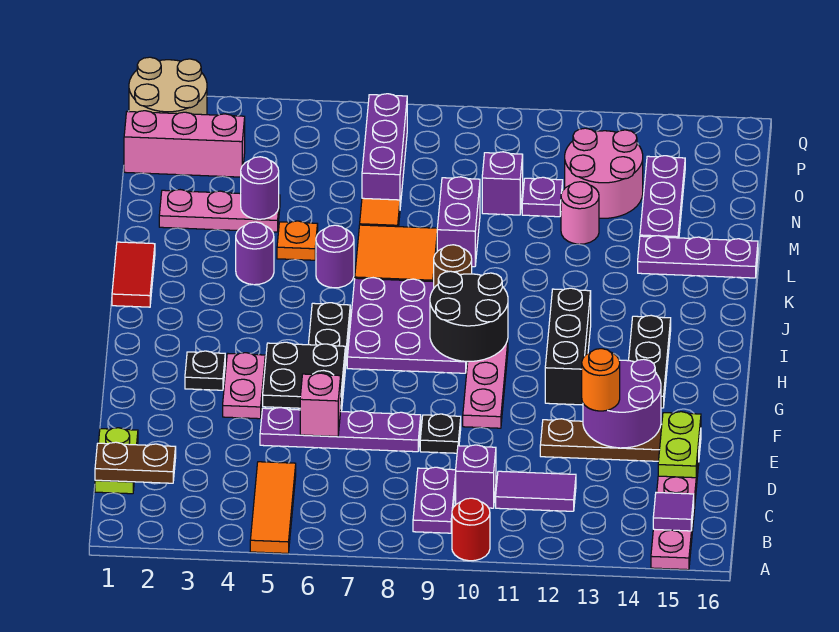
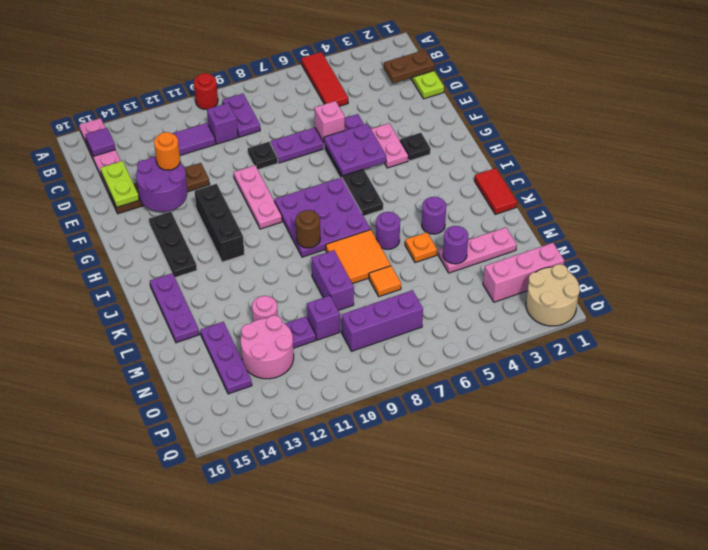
orange 1x3 tile [250,462,296,553] -> red 1x3 tile [301,52,348,106]
black 2x2 plate [263,342,345,408] -> purple 2x2 plate [324,123,386,176]
black 2x2 round brick [430,271,508,362] -> none
purple 1x3 plate [638,236,758,278] -> purple 1x3 plate turned to [150,273,199,343]
purple 1x3 brick [362,94,407,207] -> purple 1x3 brick turned to [342,290,423,351]

